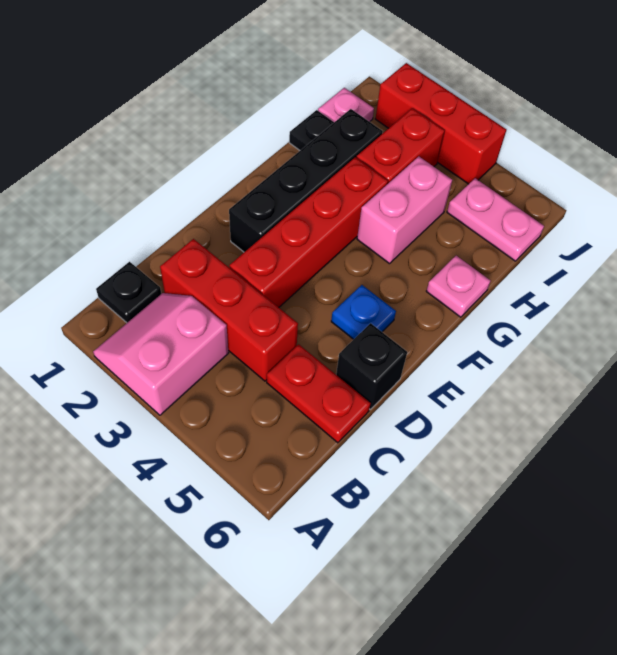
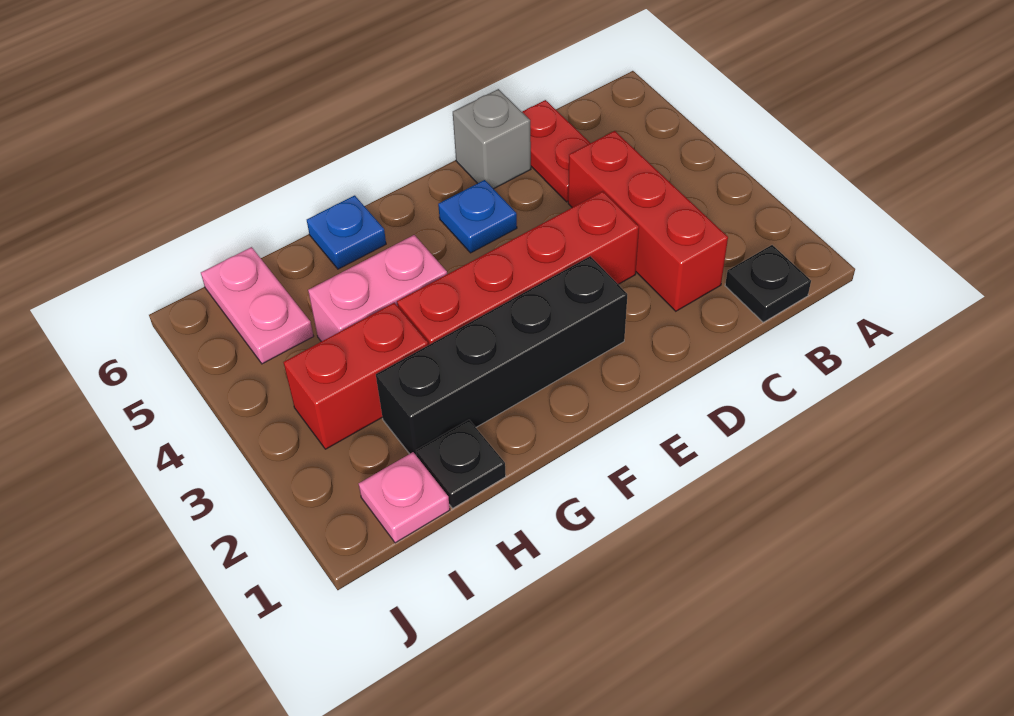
pink 2x2 slope [93,293,228,415] -> none
black 1x1 brick [336,323,407,410] -> grey 1x1 brick [453,89,531,189]
pink 1x1 plate [426,256,491,317] -> blue 1x1 plate [307,195,386,269]
red 1x3 brick [376,63,506,184] -> none

